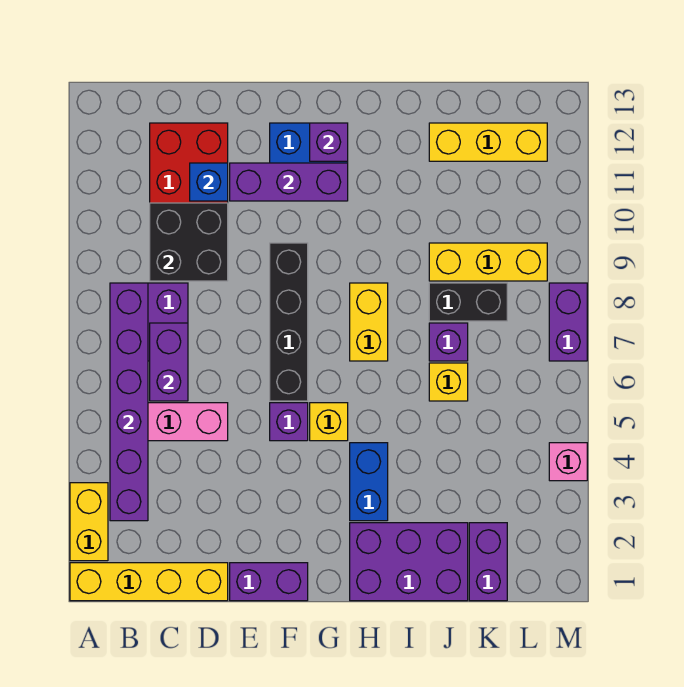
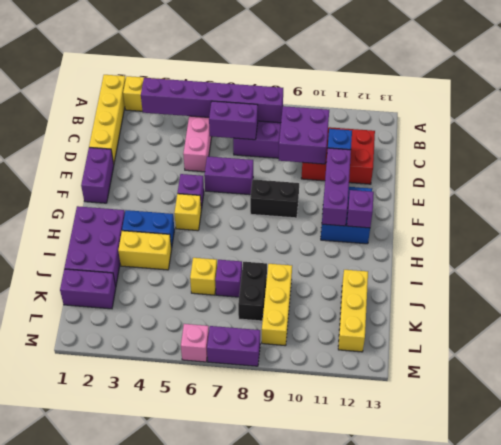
black 2x2 brick [150,203,228,281] -> purple 2x2 brick [279,106,329,164]
none -> purple 1x2 brick [204,156,253,195]
black 1x4 brick [270,243,308,401] -> black 1x2 brick [250,179,299,218]
yellow 1x2 brick [350,283,388,361] -> yellow 1x2 brick moved to [118,231,171,270]
pink 1x1 brick [549,443,587,481] -> pink 1x1 brick moved to [181,324,209,362]

